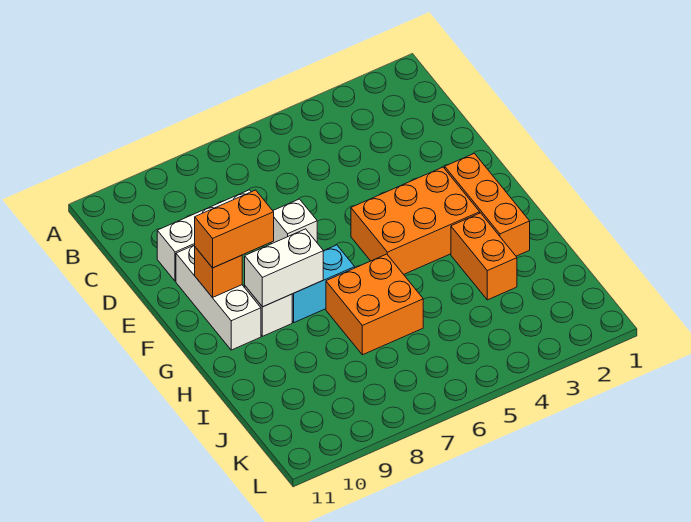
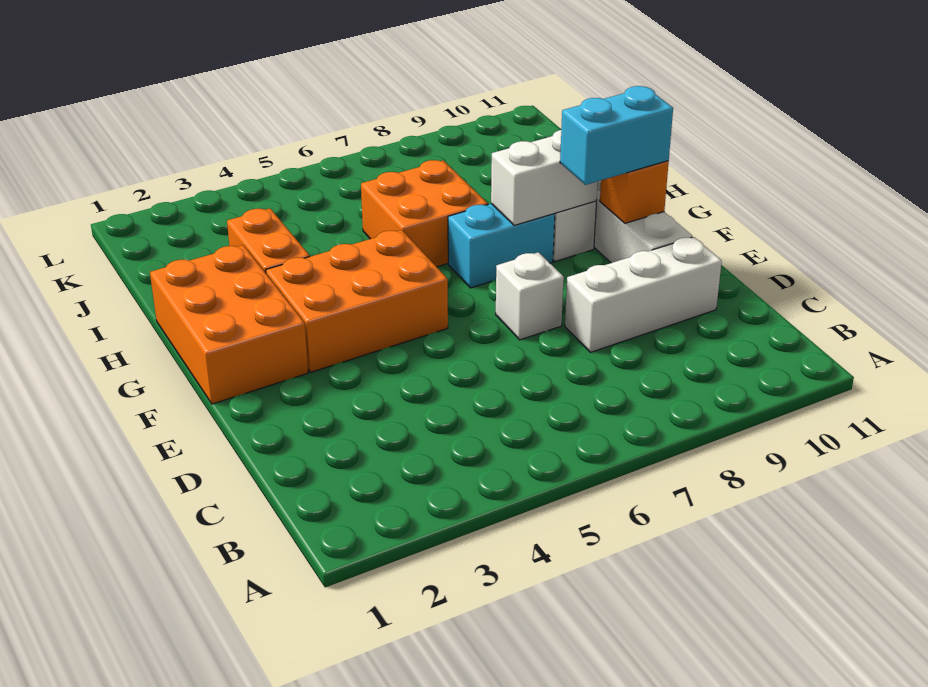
orange 1x3 brick [445,153,530,256] -> orange 2x3 brick [150,245,308,404]
orange 1x2 brick [195,190,274,268] -> cyan 1x2 brick [560,86,673,185]

